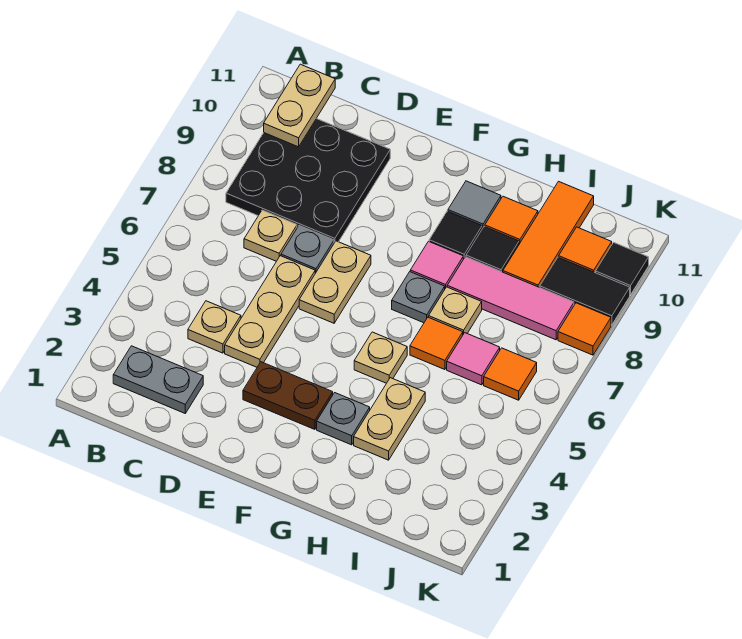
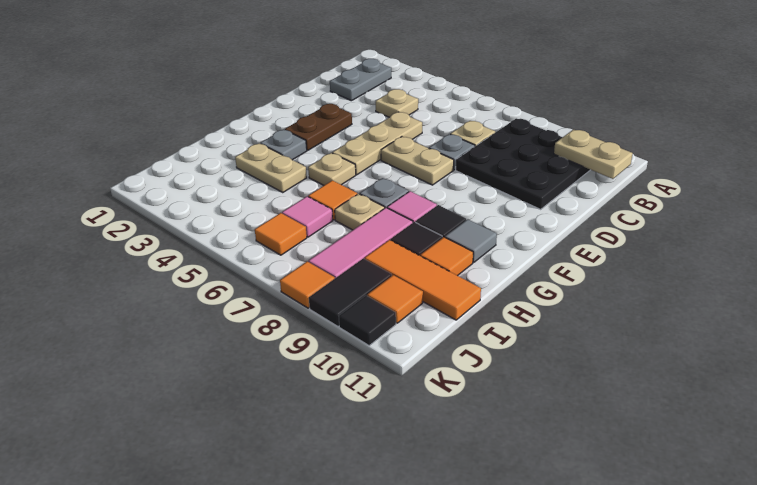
tan 1x3 plate [225,256,315,367] -> tan 1x3 plate turned to [332,112,422,175]

